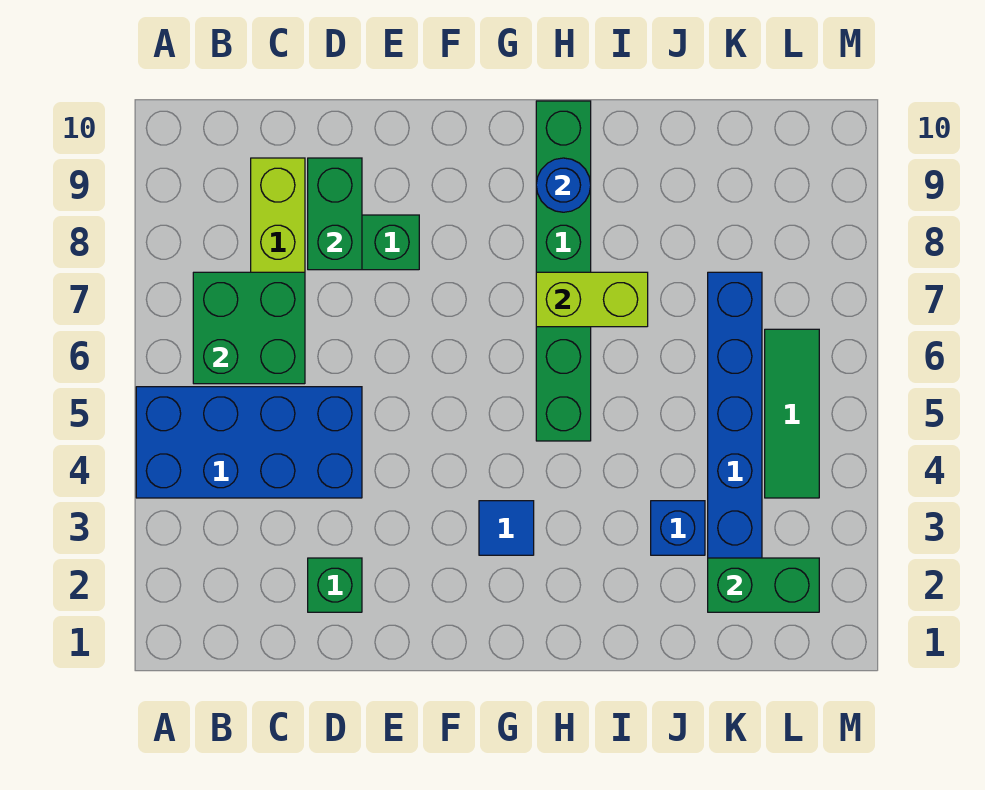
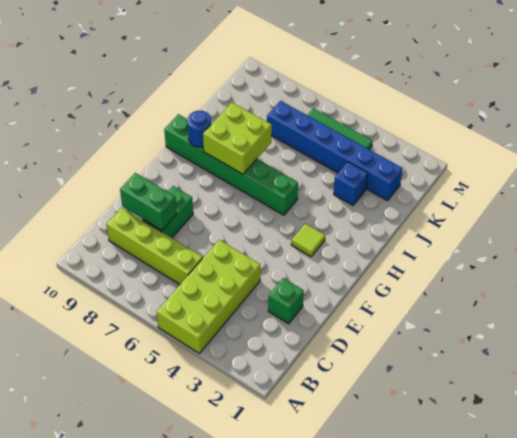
blue 2x4 brick [136,387,362,498] -> lime 2x4 brick [157,240,260,353]
green 2x2 brick [193,272,305,384] -> none
blue 1x1 tile [479,501,534,555] -> lime 1x1 tile [291,224,325,257]
lime 1x2 brick [536,272,648,327] -> lime 2x2 brick [203,103,272,174]
green 1x2 brick [708,558,819,612] -> none

